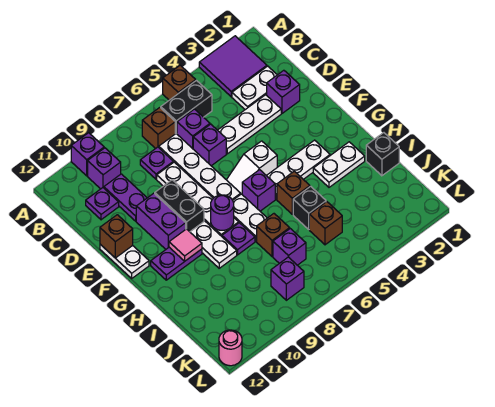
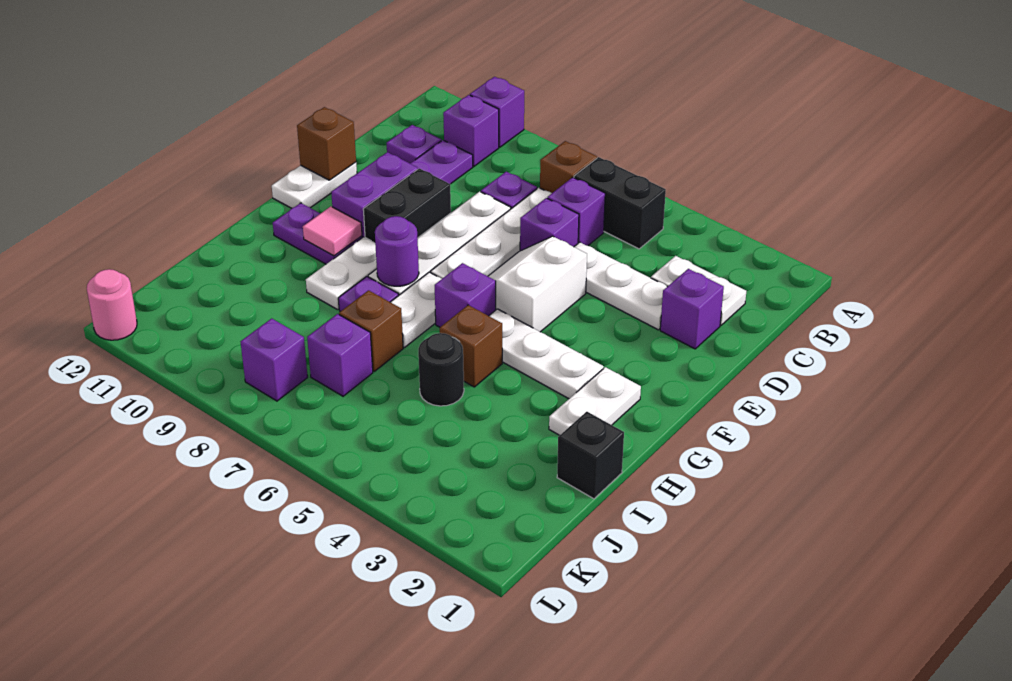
purple 2x2 tile [199,36,267,97] -> none
brown 1x1 brick [163,65,196,100] -> none
white 1x2 slope [227,141,277,194] -> white 2x2 slope [488,236,587,332]
white 1x2 plate [313,142,365,187] -> white 1x2 plate turned to [549,367,641,435]
black 1x1 brick [293,186,326,229] -> black 1x1 round brick [418,333,464,406]
brown 1x1 brick [309,202,342,245] -> none

